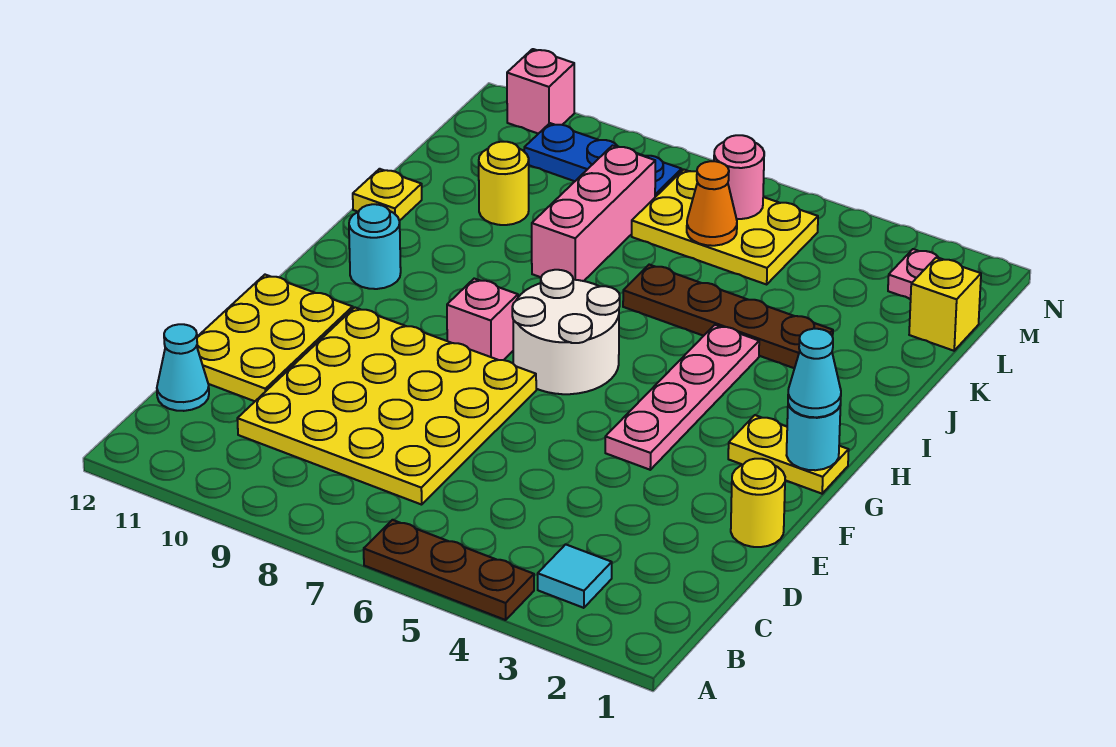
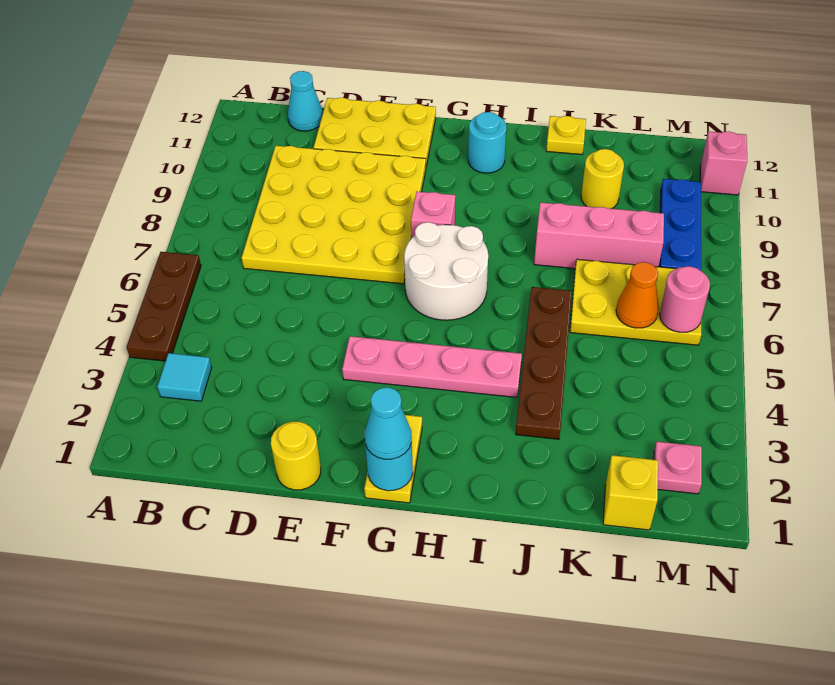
yellow 2x3 plate [632,170,818,284] -> yellow 2x3 plate turned to [570,259,701,345]

